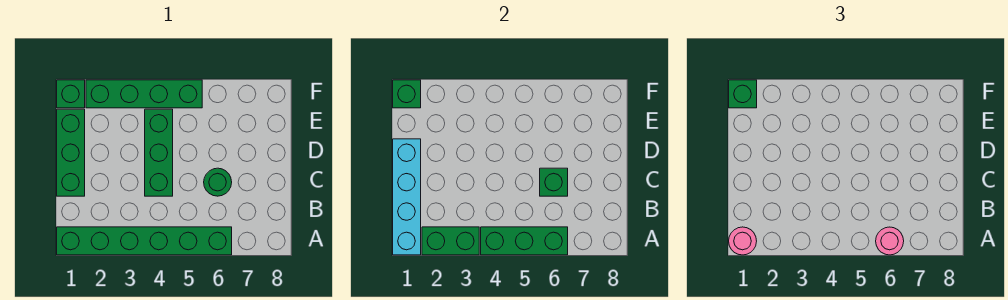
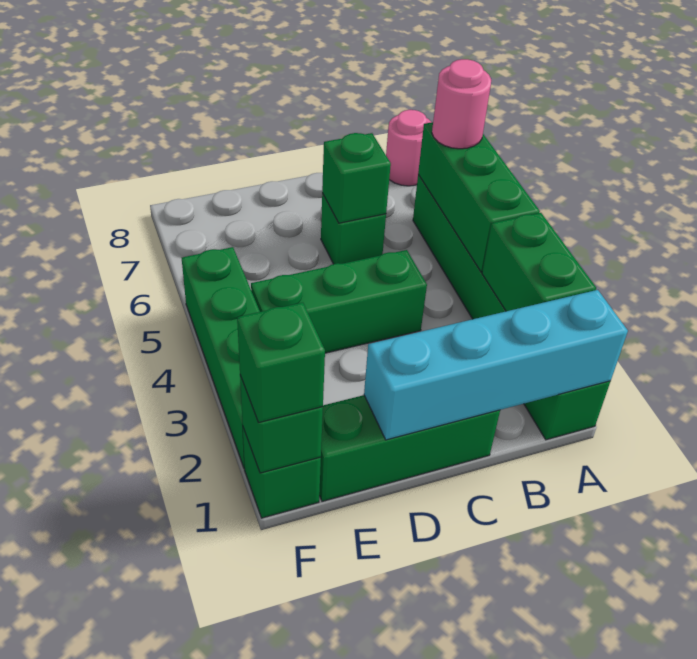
pink 1x1 round brick [729,227,757,255] -> pink 1x1 round brick moved to [386,110,431,186]
green 1x1 round brick [204,168,232,196] -> green 1x1 brick [321,193,386,264]

